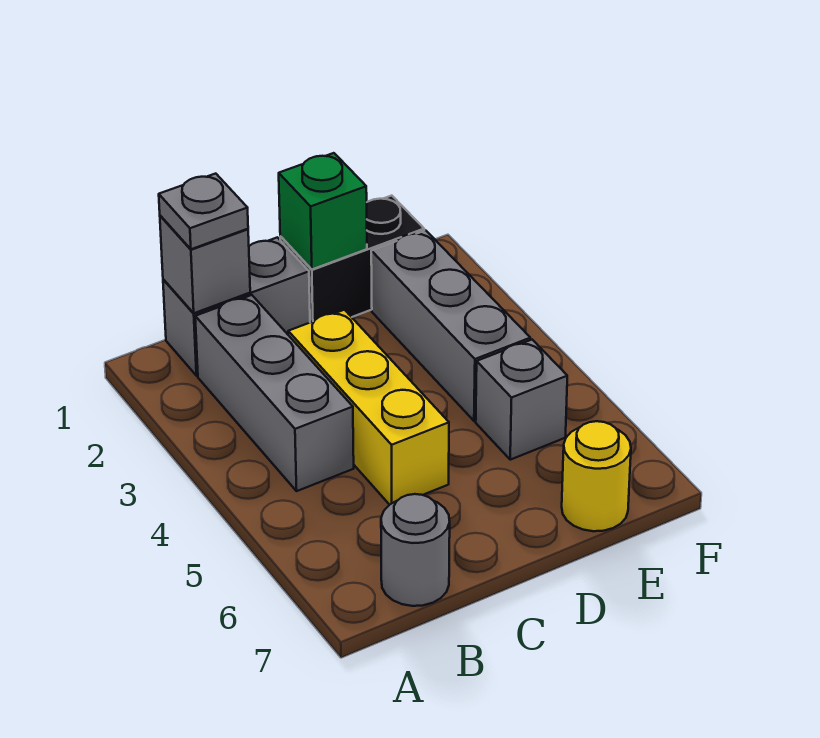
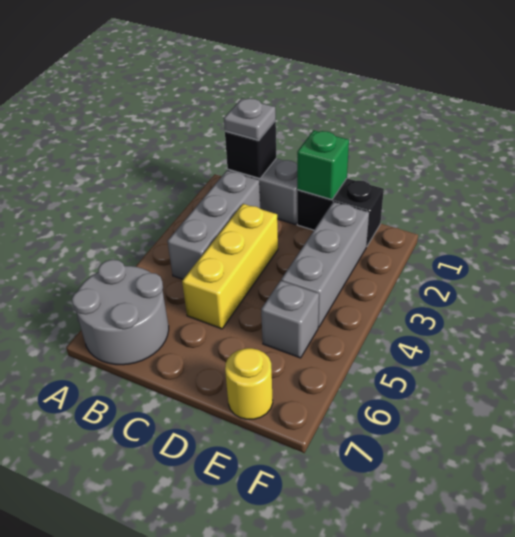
grey 1x1 brick [160,216,250,313] -> black 1x1 brick [225,121,276,178]
grey 1x1 round brick [381,494,450,606] -> grey 2x2 round brick [72,260,169,365]

